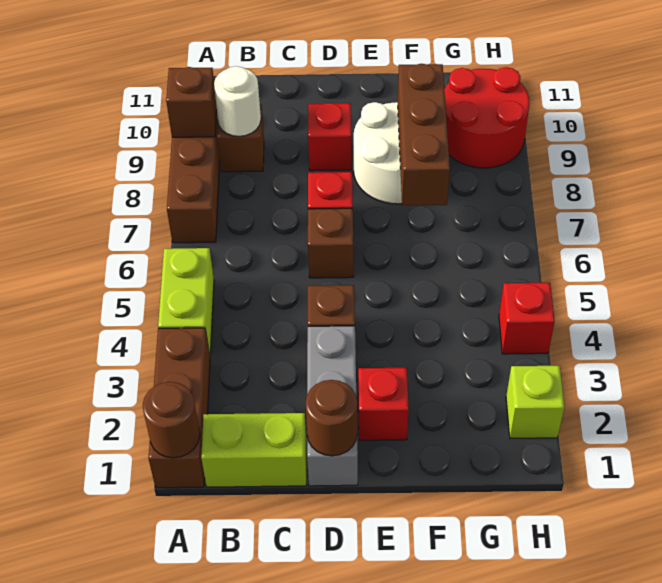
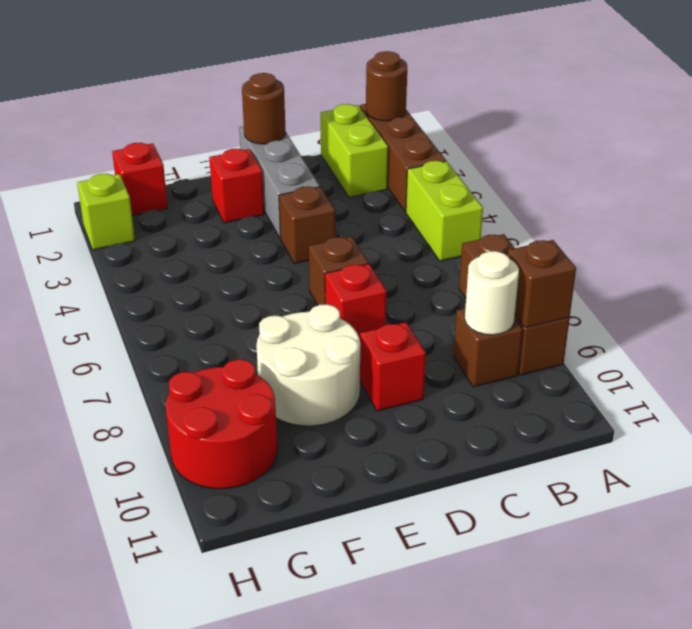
lime 1x2 brick [201,413,306,487] -> lime 1x2 brick turned to [320,104,388,197]
brown 1x3 brick [398,64,450,205] -> none
red 1x1 brick [499,283,555,354] -> red 1x1 brick moved to [112,143,168,216]

